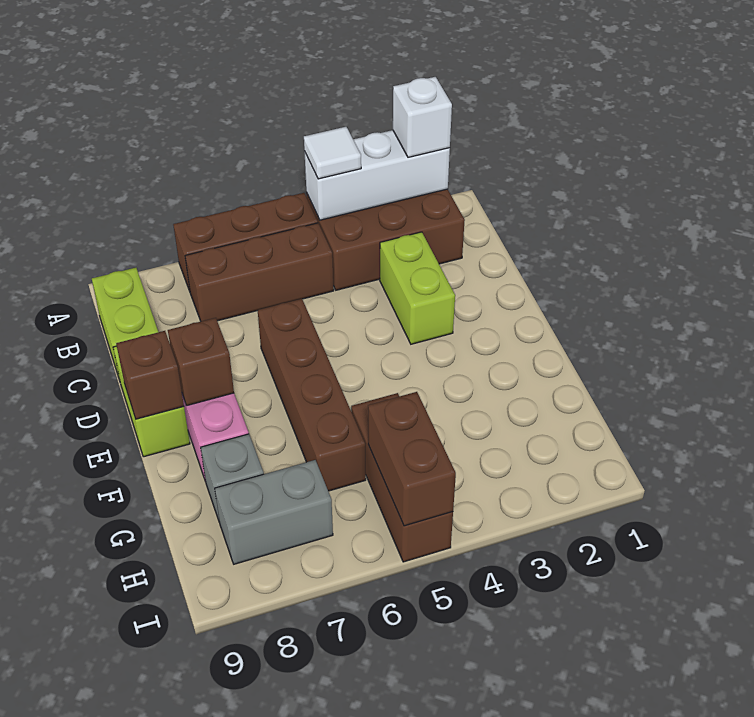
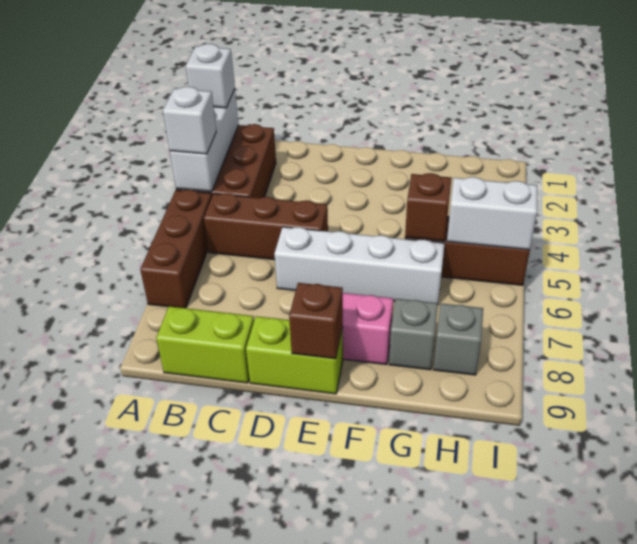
white 1x1 tile [304,127,361,179] -> white 1x1 brick [163,87,216,154]
brown 1x3 brick [185,223,334,321] -> brown 1x3 brick turned to [204,193,328,260]
lime 1x2 brick [380,232,455,344] -> none
brown 1x4 brick [258,299,366,491] -> white 1x4 brick [274,227,445,303]
brown 1x1 brick [168,318,234,406] -> brown 1x1 brick moved to [405,173,451,241]
brown 1x2 brick [368,392,456,526] -> white 1x2 brick [447,177,537,250]
grey 1x2 brick [215,460,333,564] -> grey 1x1 brick [433,304,483,375]

